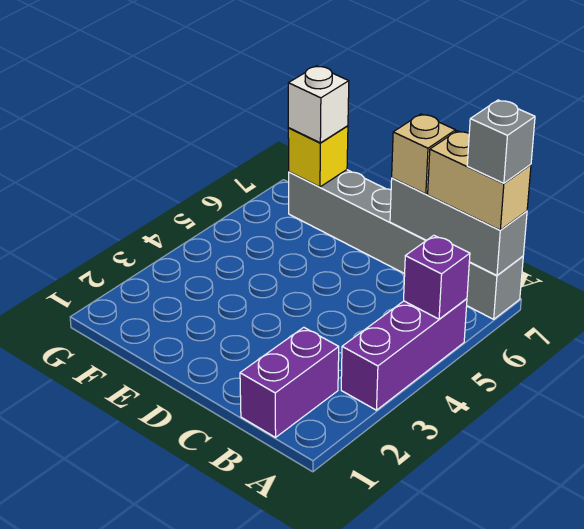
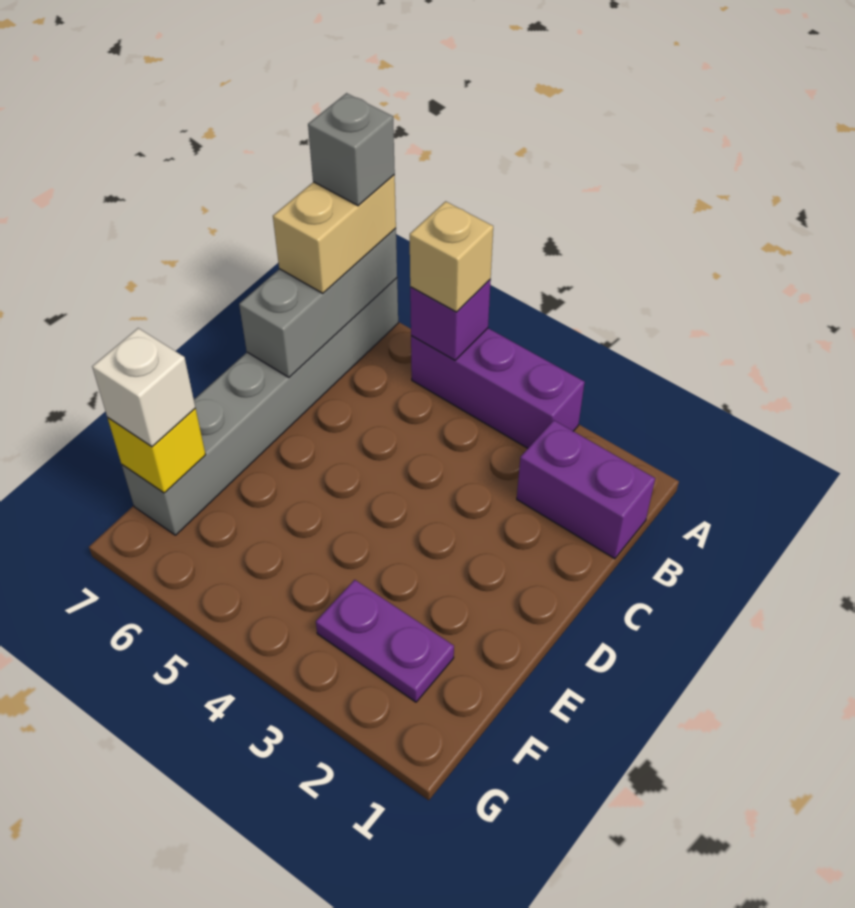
tan 1x1 brick [392,114,456,194] -> tan 1x1 brick moved to [410,201,493,312]
none -> purple 1x2 plate [316,580,454,702]

